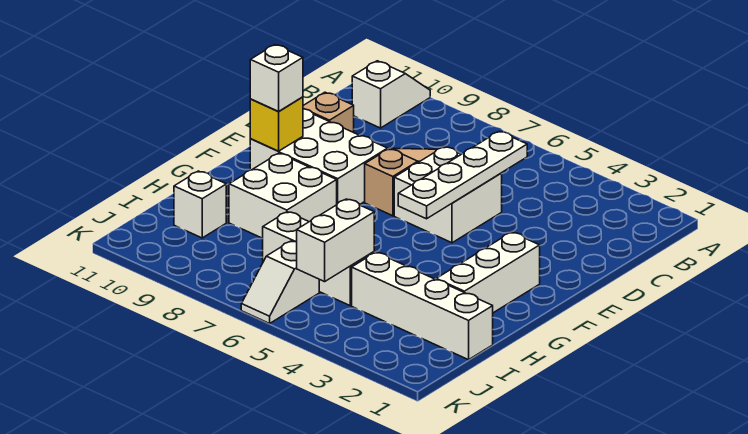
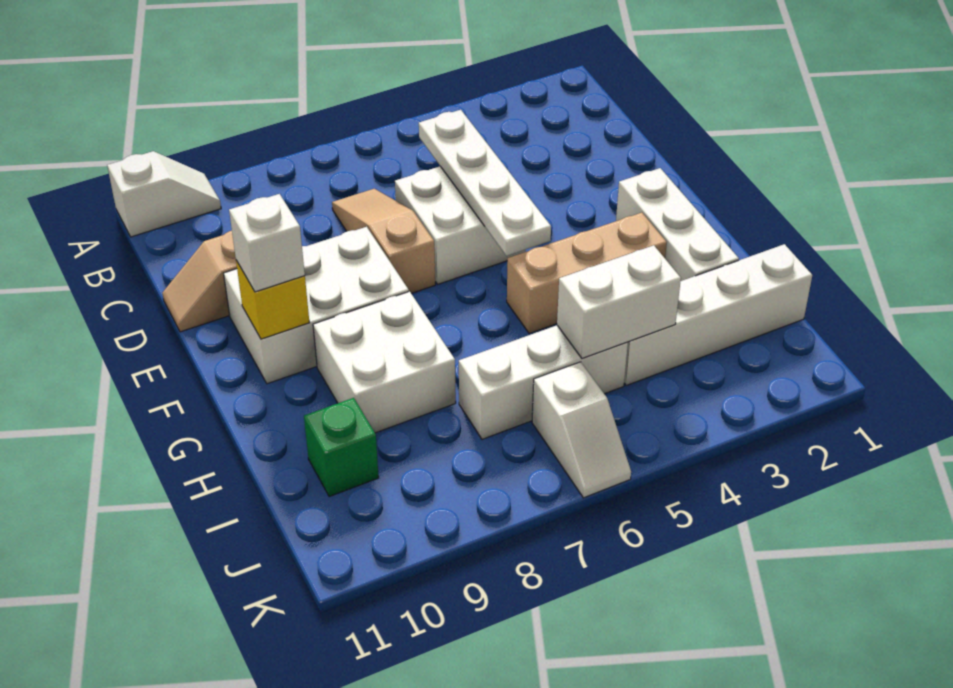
white 1x2 slope [352,61,430,128] -> white 1x2 slope turned to [107,151,221,237]
none -> tan 1x3 brick [507,213,667,333]
white 1x2 brick [297,199,374,282] -> white 1x2 brick turned to [557,245,681,358]
white 1x1 brick [174,171,226,238] -> green 1x1 brick [304,398,379,497]

